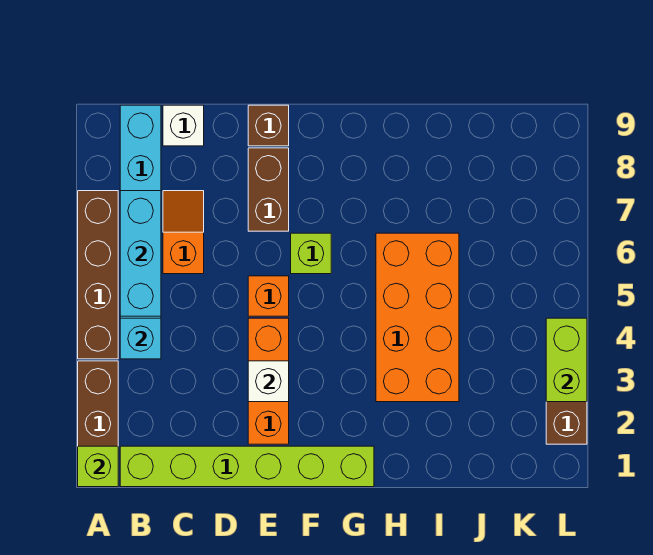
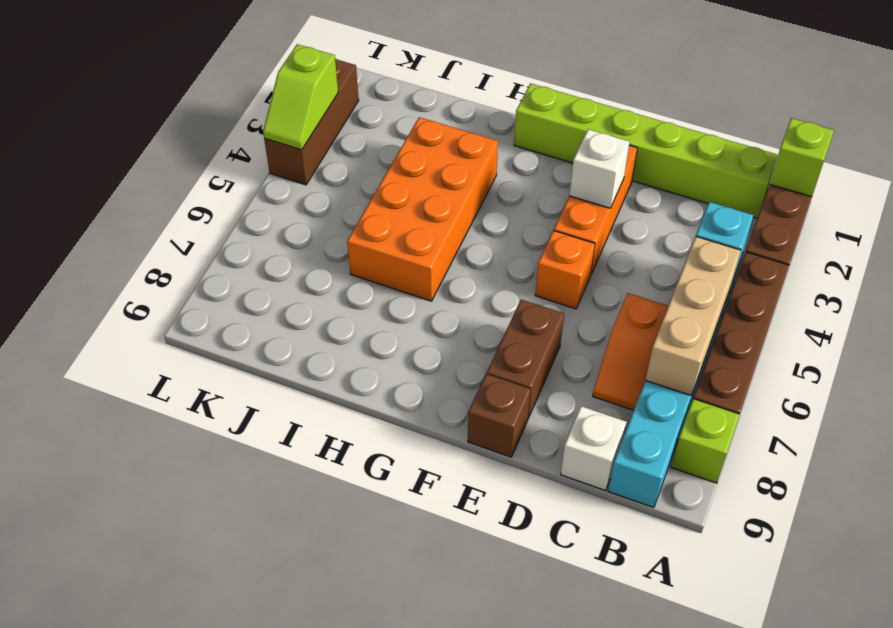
cyan 1x3 brick [120,191,161,316] -> tan 1x3 brick [646,237,741,395]
lime 1x1 brick [291,233,331,274] -> lime 1x1 brick moved to [671,399,740,483]
lime 1x2 brick [546,318,587,402] -> lime 1x2 slope [263,44,338,150]

